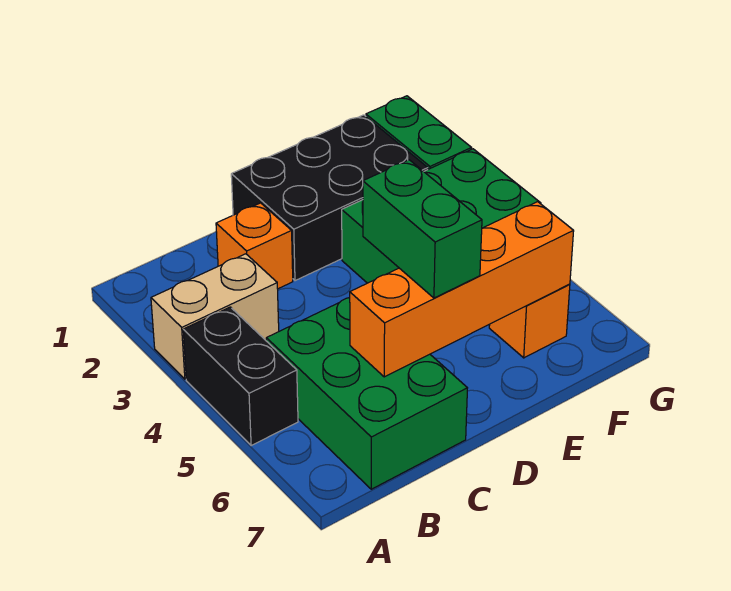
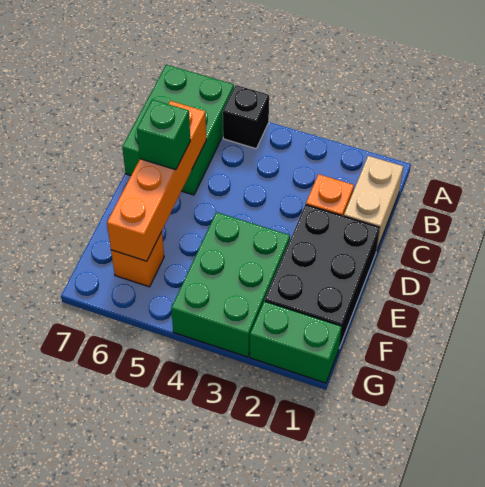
tan 1x2 brick [151,254,279,379] -> tan 1x2 brick moved to [344,156,403,251]
black 1x2 brick [183,307,298,445] -> black 1x1 brick [223,85,269,149]
green 2x3 brick [266,298,467,489] -> green 2x3 brick turned to [122,65,234,195]
green 1x2 brick [363,160,482,298] -> green 1x1 brick [137,99,190,170]

